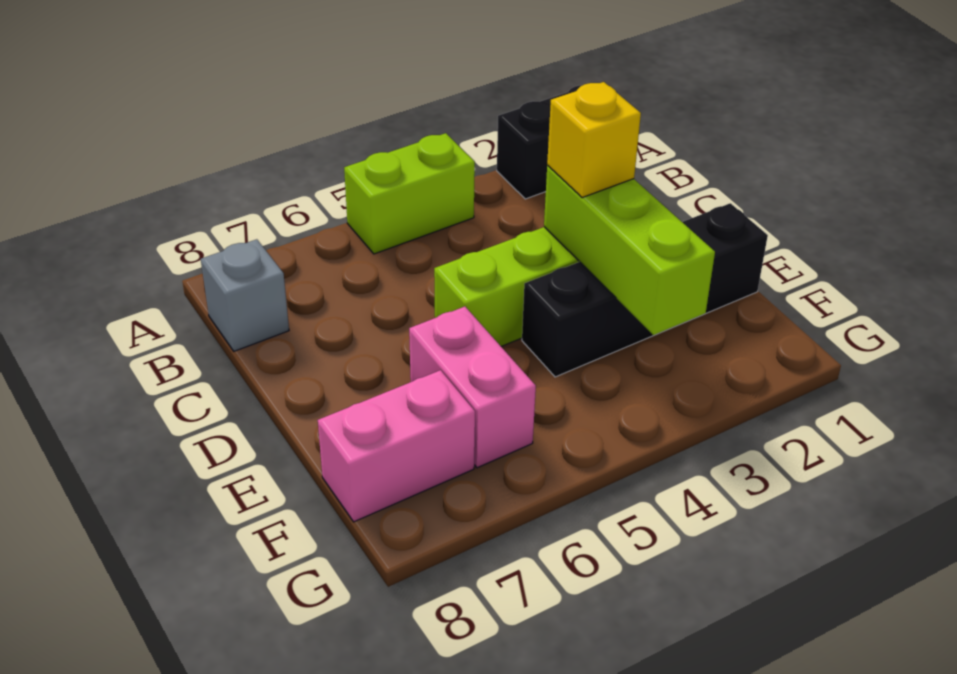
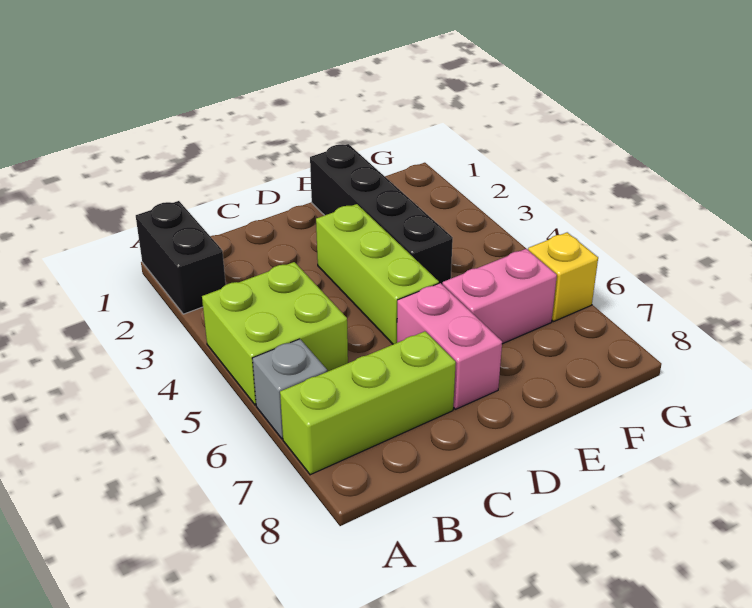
lime 1x2 brick [344,133,475,254] -> lime 2x2 brick [202,262,348,405]
grey 1x1 brick [201,239,289,351] -> grey 1x1 brick moved to [252,339,327,439]
lime 1x3 brick [544,166,715,335] -> lime 1x3 brick moved to [280,331,456,475]
yellow 1x1 brick [547,82,641,198] -> yellow 1x1 brick moved to [528,232,598,322]
pink 1x2 brick [318,370,475,522] -> pink 1x2 brick moved to [397,283,502,409]

